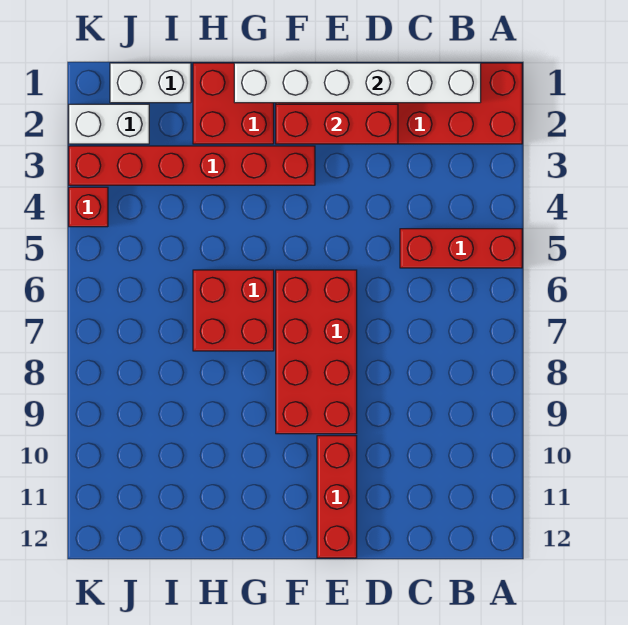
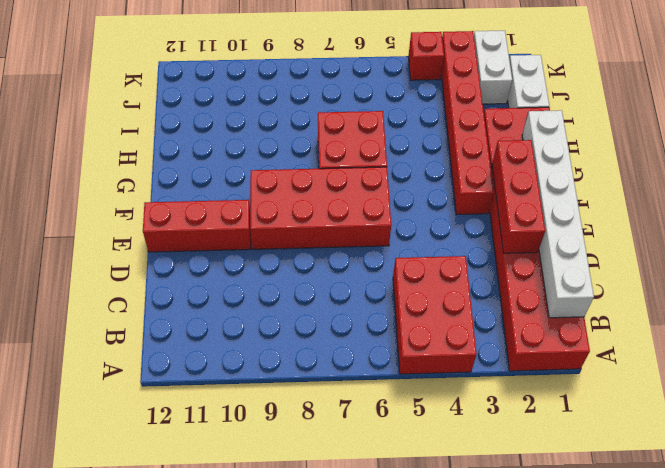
red 1x3 brick [400,229,522,268] -> red 2x3 brick [393,256,477,374]

